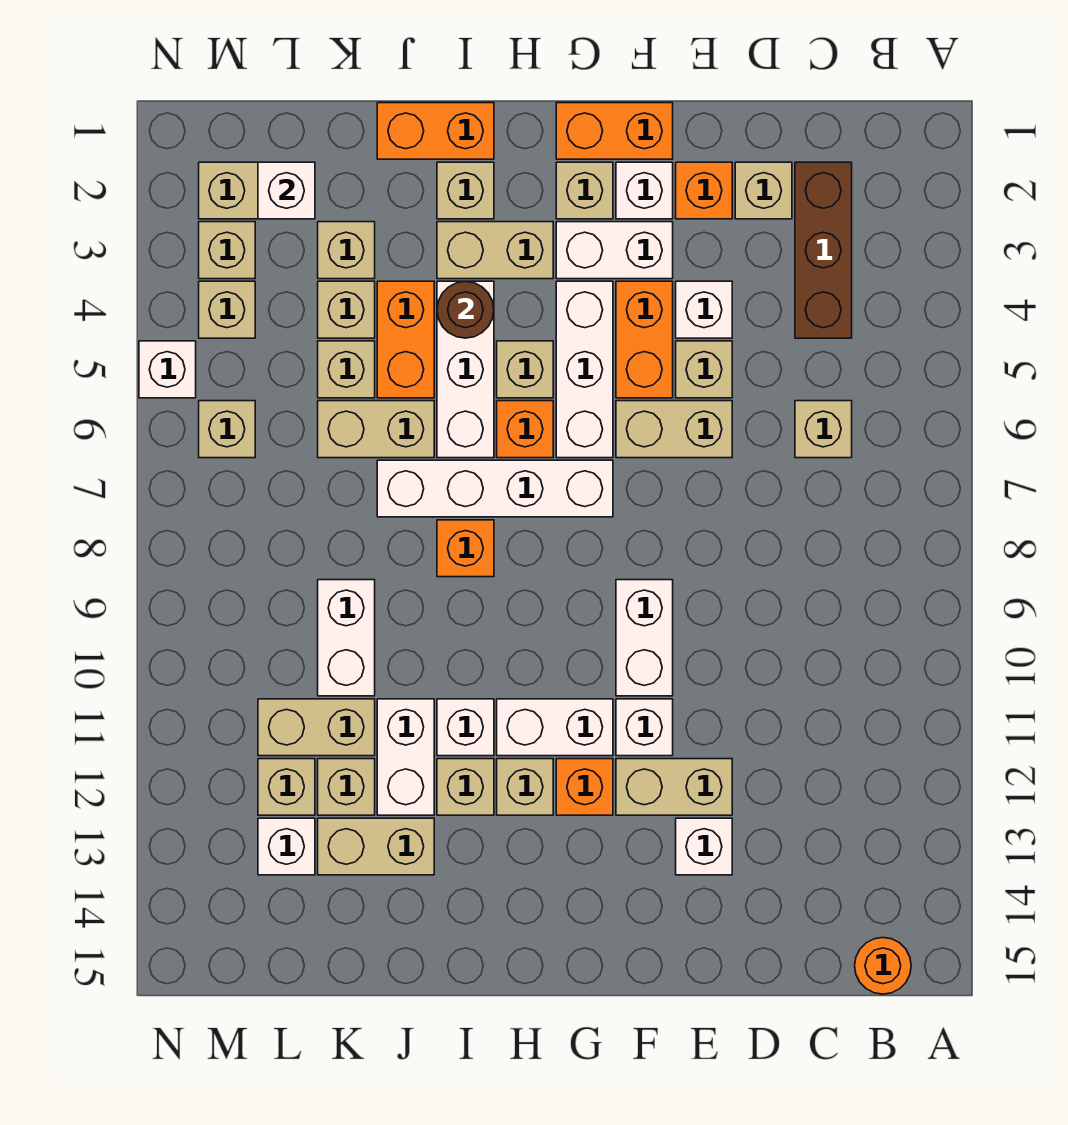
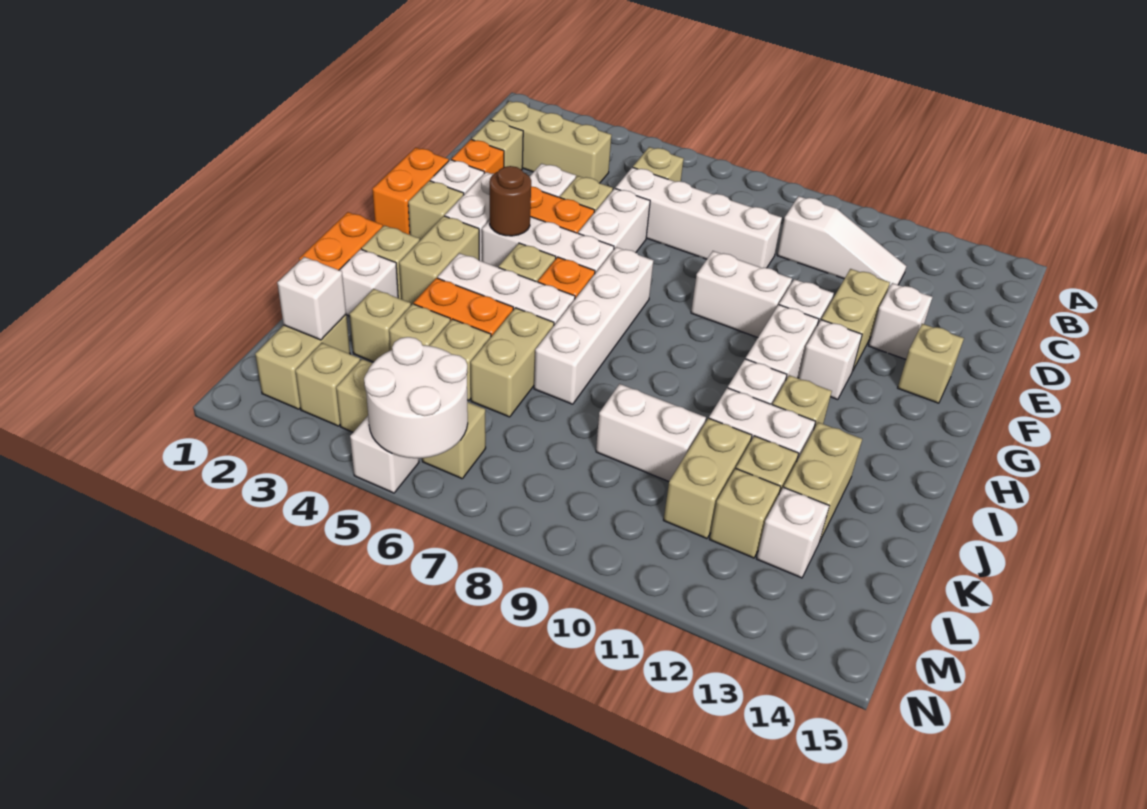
orange 1x1 round brick [855,938,911,994] -> none
brown 1x3 brick [795,162,852,338] -> tan 1x3 brick [491,101,611,183]
none -> white 1x3 slope [777,196,906,290]
none -> white 1x4 brick [615,167,782,268]
tan 1x2 brick [616,401,732,458] -> white 1x2 brick [578,188,650,253]
orange 1x1 brick [556,759,613,815] -> white 1x1 brick [799,320,862,400]
tan 1x1 brick [497,759,553,815] -> tan 1x1 brick moved to [898,324,964,403]
brown 1x1 round brick [437,281,494,338] -> brown 1x1 round brick moved to [490,166,531,236]
orange 1x1 brick [437,520,494,577] -> none
none -> white 1x1 brick [340,249,398,316]
none -> white 2x2 round brick [364,337,468,458]

